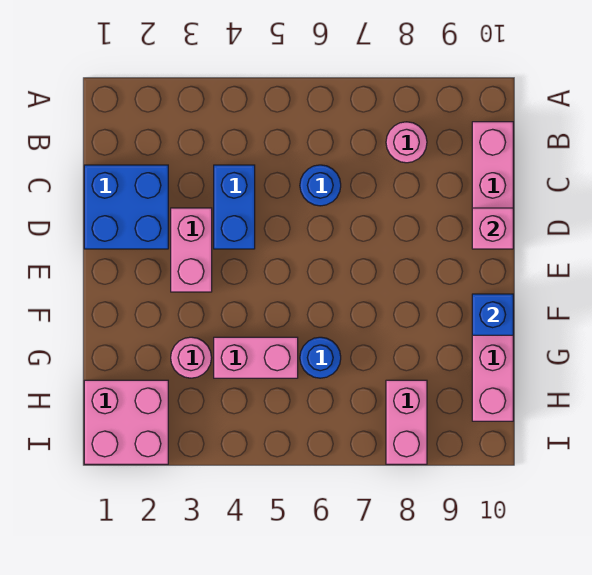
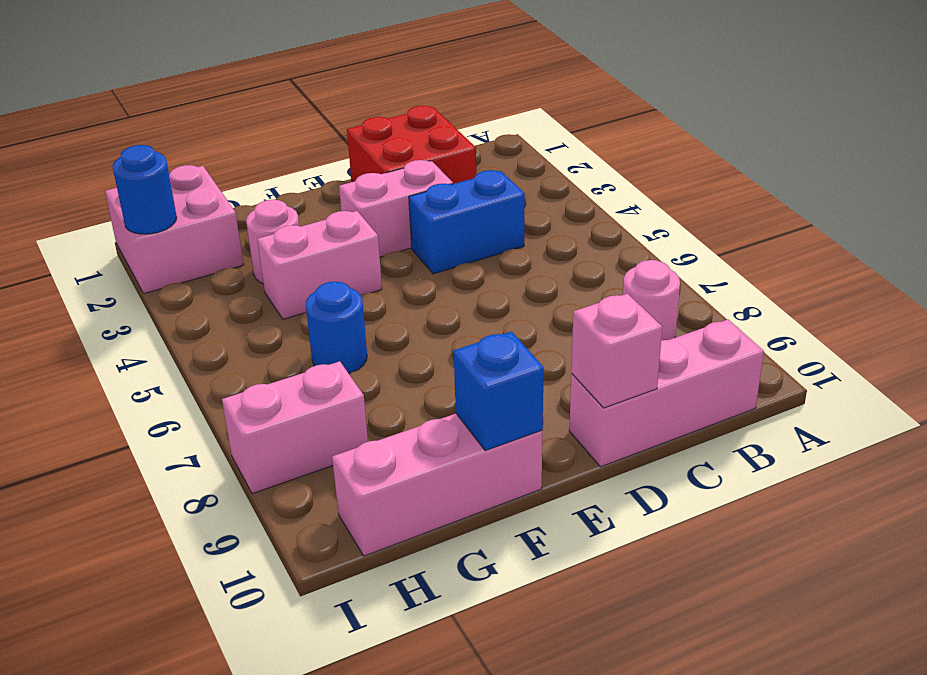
blue 2x2 brick [84,165,168,249] -> red 2x2 brick [347,106,476,184]
blue 1x1 round brick [300,165,341,206] -> blue 1x1 round brick moved to [112,145,177,234]
pink 1x2 brick [214,337,298,378] -> pink 1x2 brick turned to [257,211,382,319]

